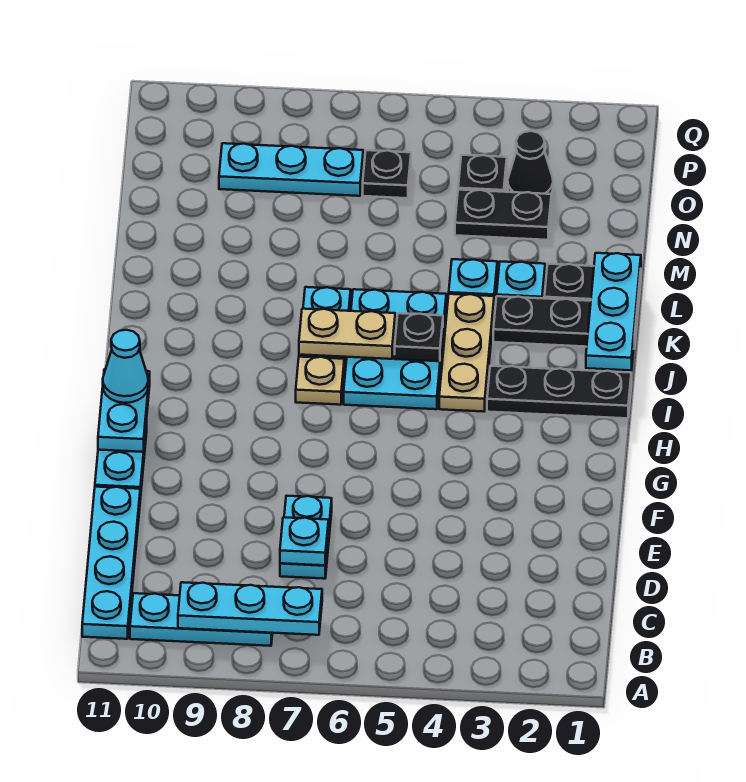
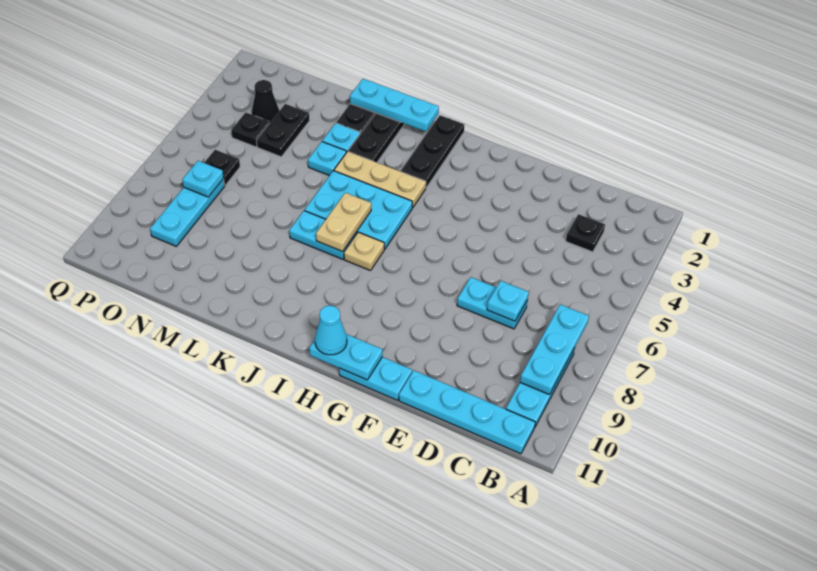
black 1x1 plate [395,313,443,361] -> black 1x1 plate moved to [566,214,605,252]
none -> cyan 1x1 plate [182,161,224,197]

